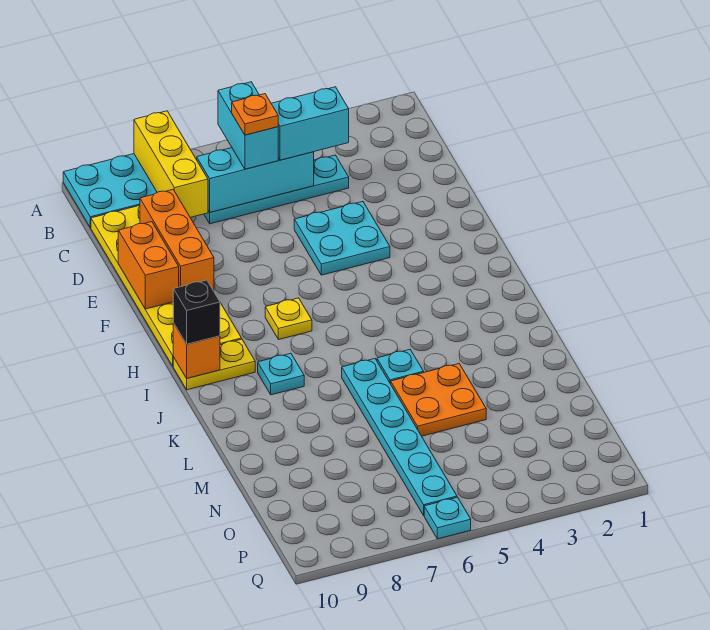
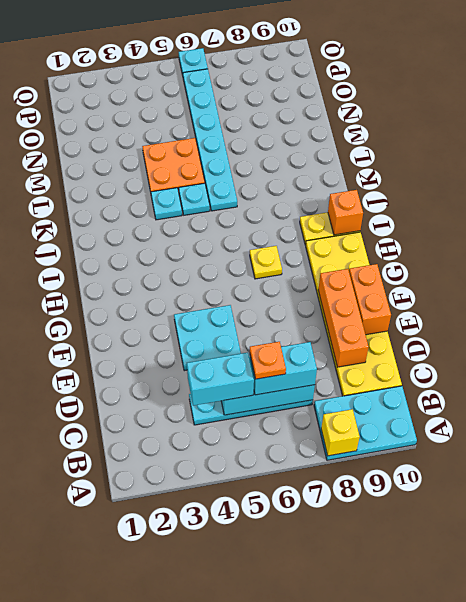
yellow 1x3 brick [134,111,208,217] -> yellow 1x1 brick [321,409,360,456]
cyan 1x2 brick [218,82,278,169] -> cyan 1x2 brick turned to [249,342,317,395]
black 1x1 brick [173,280,220,344] -> none
cyan 1x1 plate [258,353,304,395] -> cyan 1x1 plate moved to [151,188,182,220]

